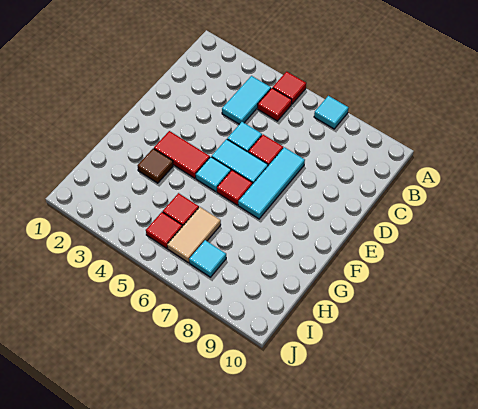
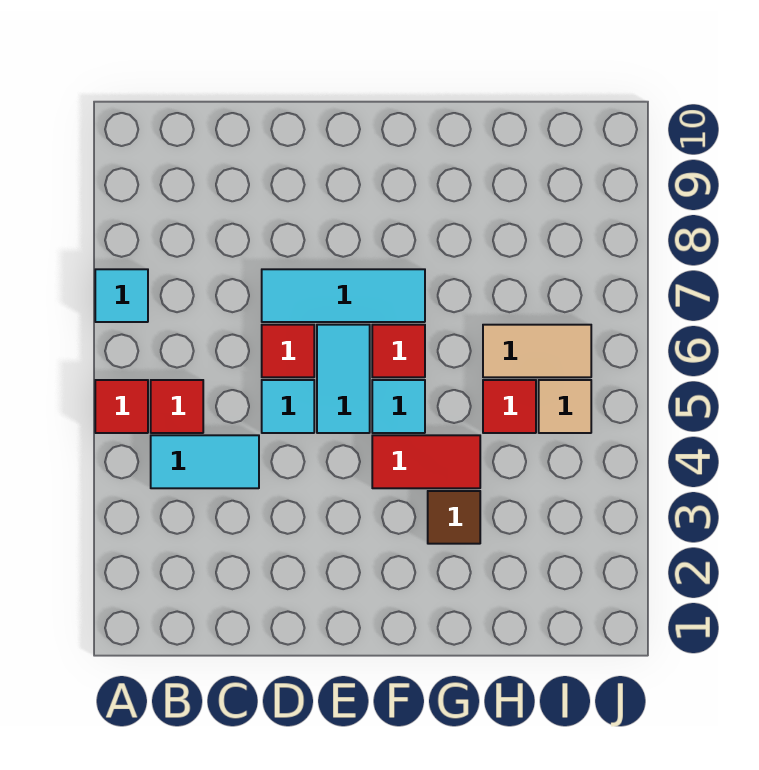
red 1x2 tile [154,131,210,178] -> red 1x2 tile turned to [372,435,480,488]
red 1x1 tile [146,212,182,248] -> tan 1x1 tile [539,380,591,433]
cyan 1x1 tile [189,240,226,277] -> none

